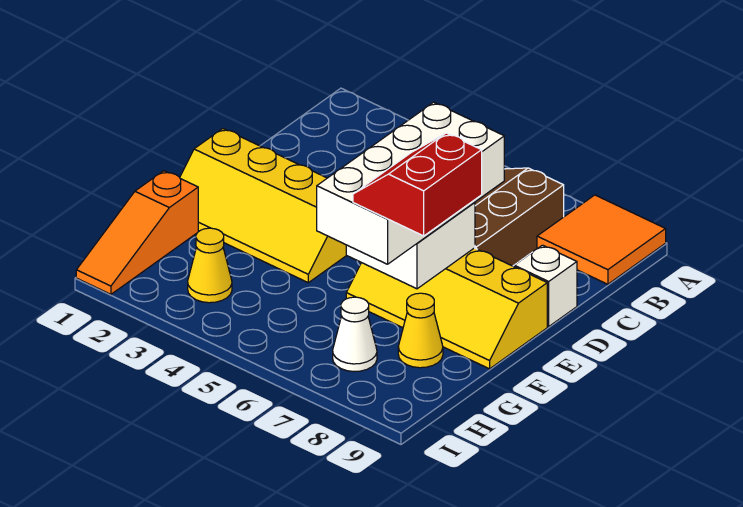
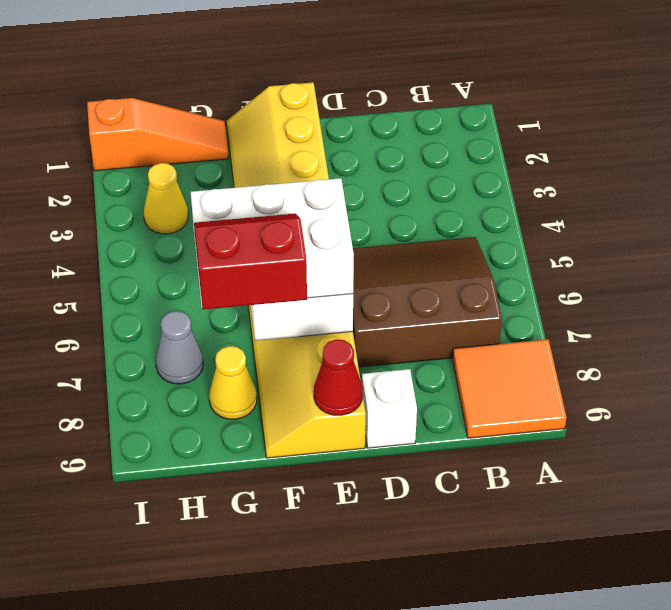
white 2x4 brick [317,102,504,264] -> white 2x3 brick [191,178,354,307]
none -> red 1x1 cone [314,339,363,415]
orange 1x3 slope [76,171,198,294] -> orange 1x3 slope turned to [87,98,229,171]
white 1x1 cone [333,297,377,372] -> grey 1x1 cone [156,311,203,384]

